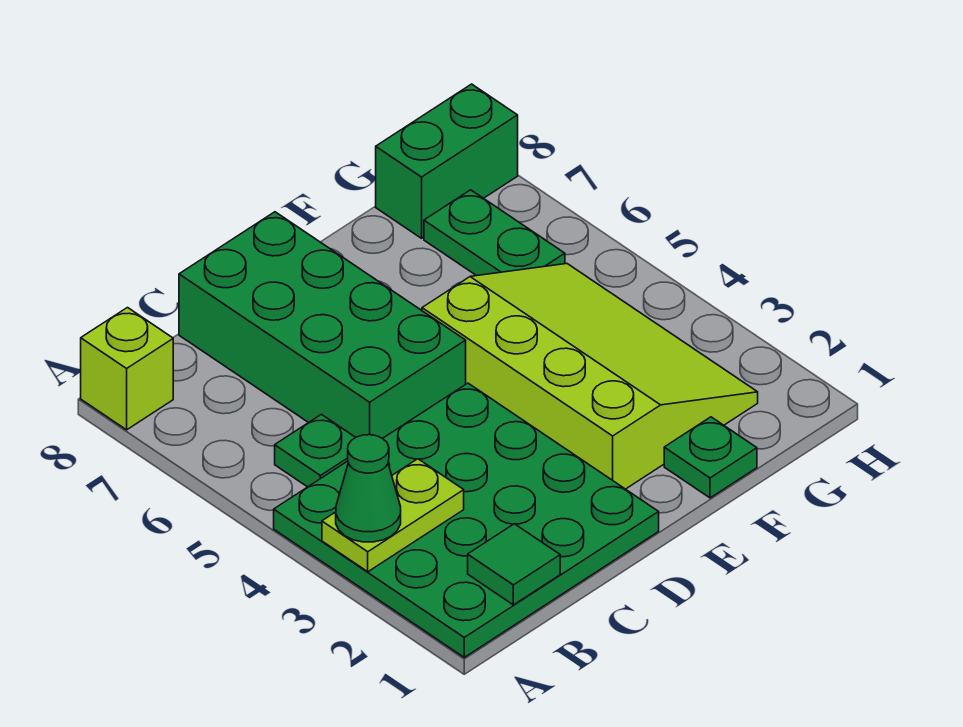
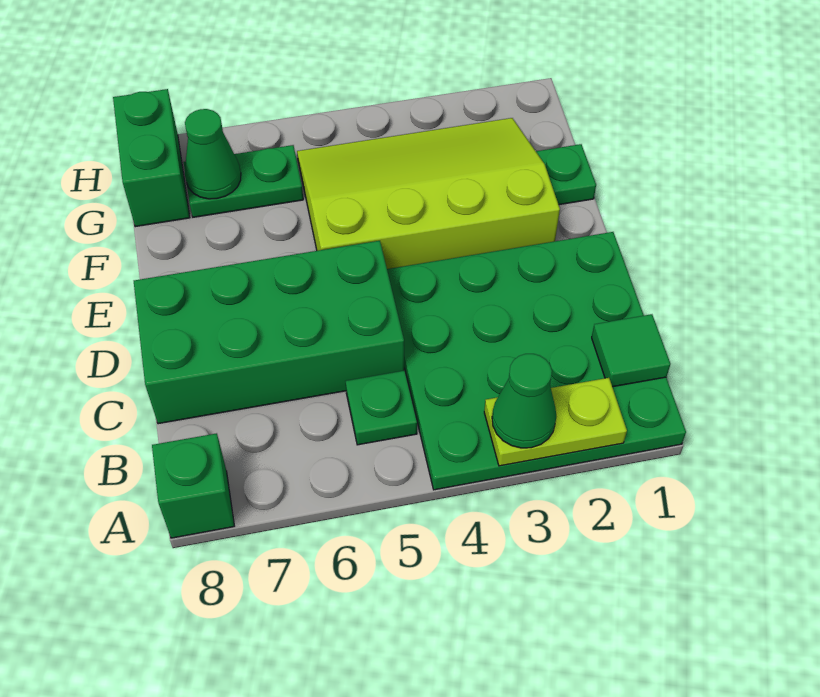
lime 1x2 plate [322,459,464,572] -> lime 1x2 plate turned to [484,378,627,466]
lime 1x1 brick [81,308,173,430] -> green 1x1 brick [152,433,234,538]
none -> green 1x1 cone [185,109,241,199]

